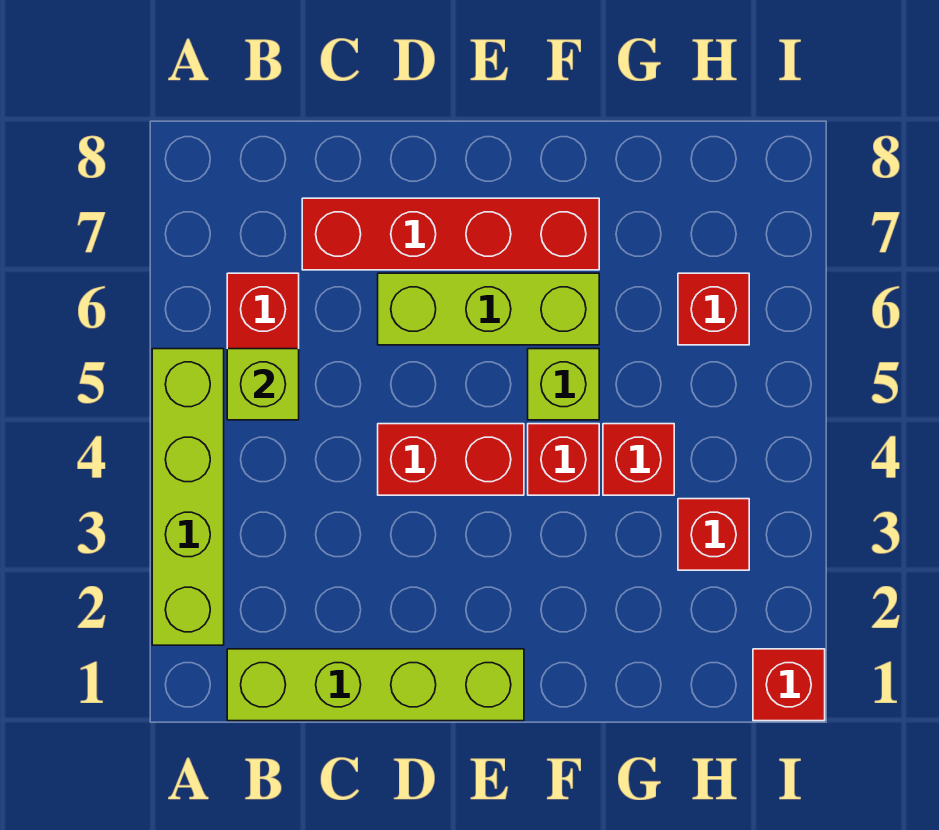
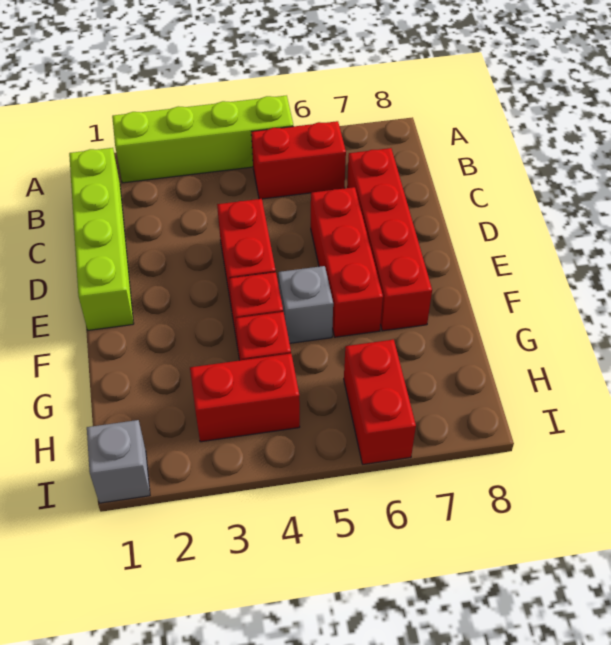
lime 1x1 brick [227,349,299,420] -> none
lime 1x3 brick [378,273,599,345] -> red 1x3 brick [311,187,383,337]
lime 1x1 brick [528,349,599,420] -> grey 1x1 brick [278,266,333,343]
red 1x1 brick [678,499,749,570] -> red 1x2 brick [190,354,300,442]
red 1x1 brick [678,273,749,345] -> red 1x2 brick [344,339,416,464]
red 1x1 brick [753,649,825,721] -> grey 1x1 brick [87,420,150,503]

